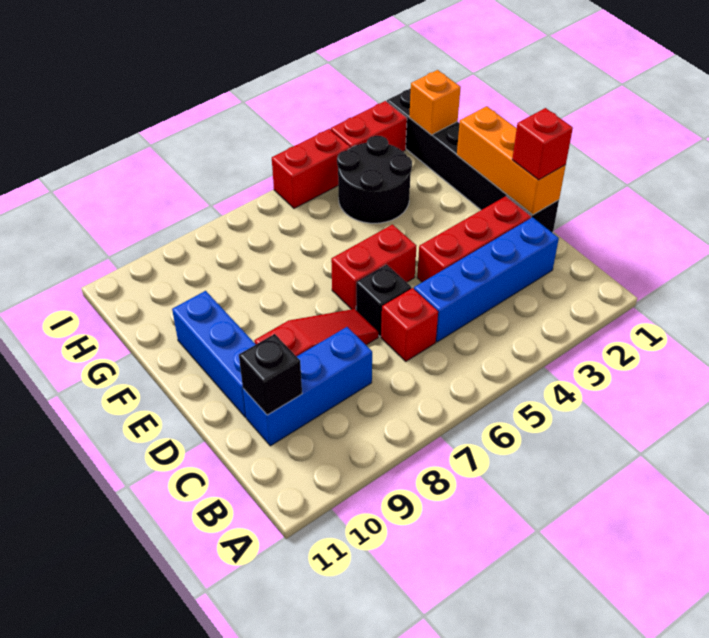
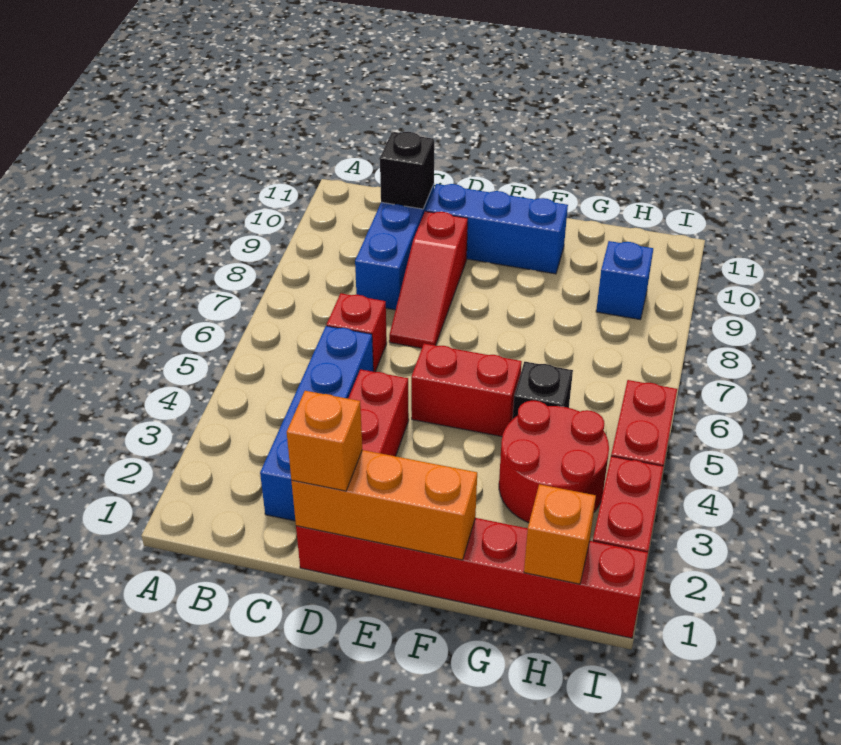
black 1x6 brick [387,88,559,233] -> red 1x6 brick [296,518,648,638]
red 1x1 brick [512,108,573,180] -> orange 1x1 brick [287,391,362,491]
black 1x1 brick [356,264,411,336] -> black 1x1 brick moved to [513,362,573,419]
red 1x2 brick [331,225,416,310] -> red 1x2 brick turned to [411,344,522,437]
black 2x2 round brick [337,136,412,223] -> red 2x2 round brick [499,401,609,523]
none -> blue 1x1 brick [596,241,653,320]

